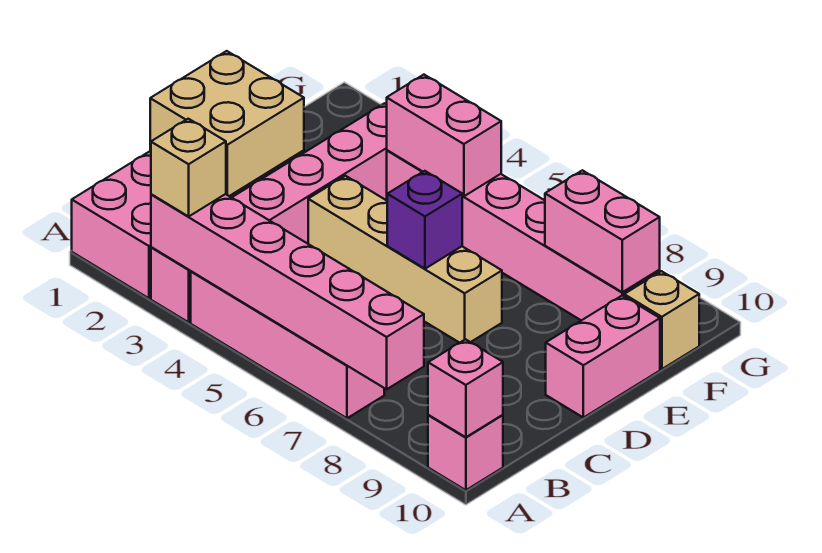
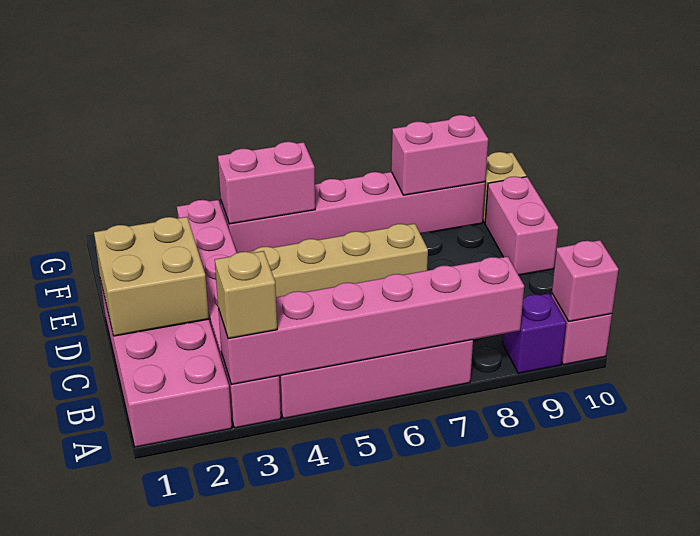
purple 1x1 brick [387,171,462,269] -> purple 1x1 brick moved to [503,293,566,373]

